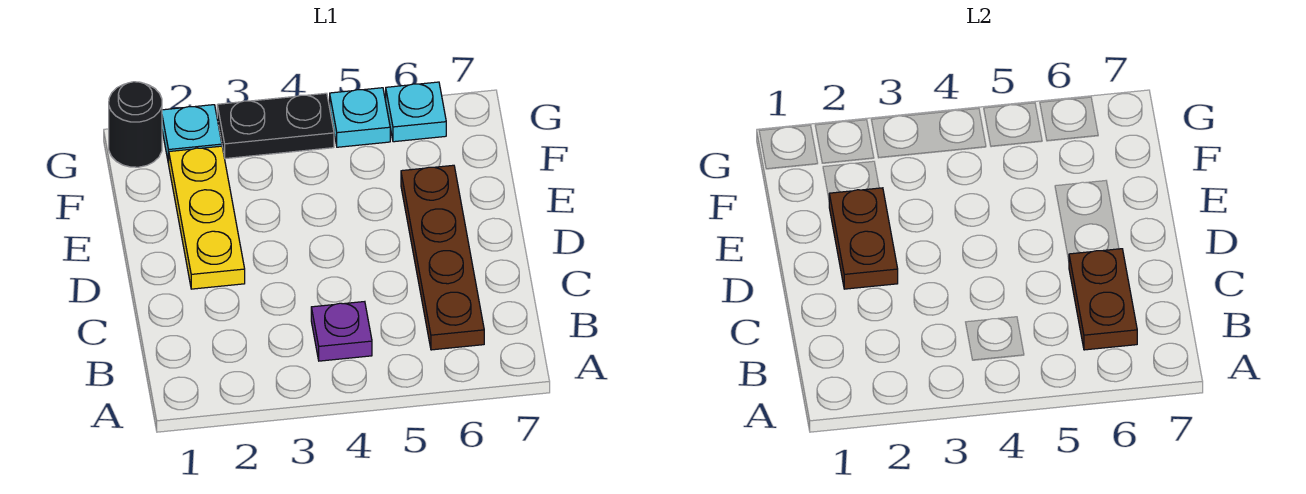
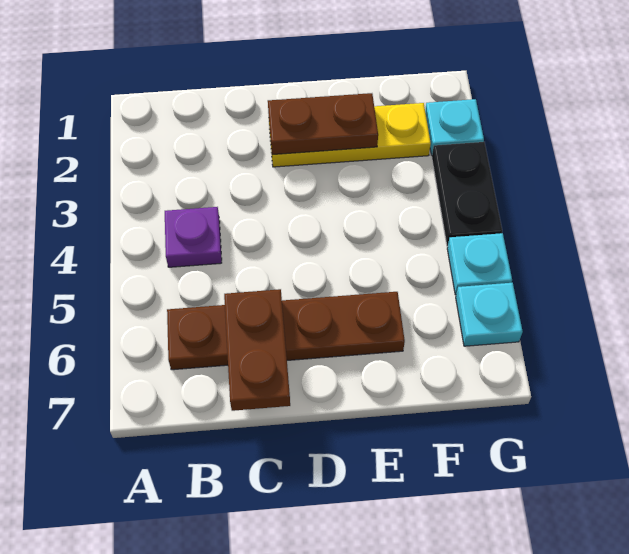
brown 1x2 plate [1069,249,1137,350] -> brown 1x2 plate turned to [224,289,290,411]
black 1x1 round brick [109,82,162,167] -> none

